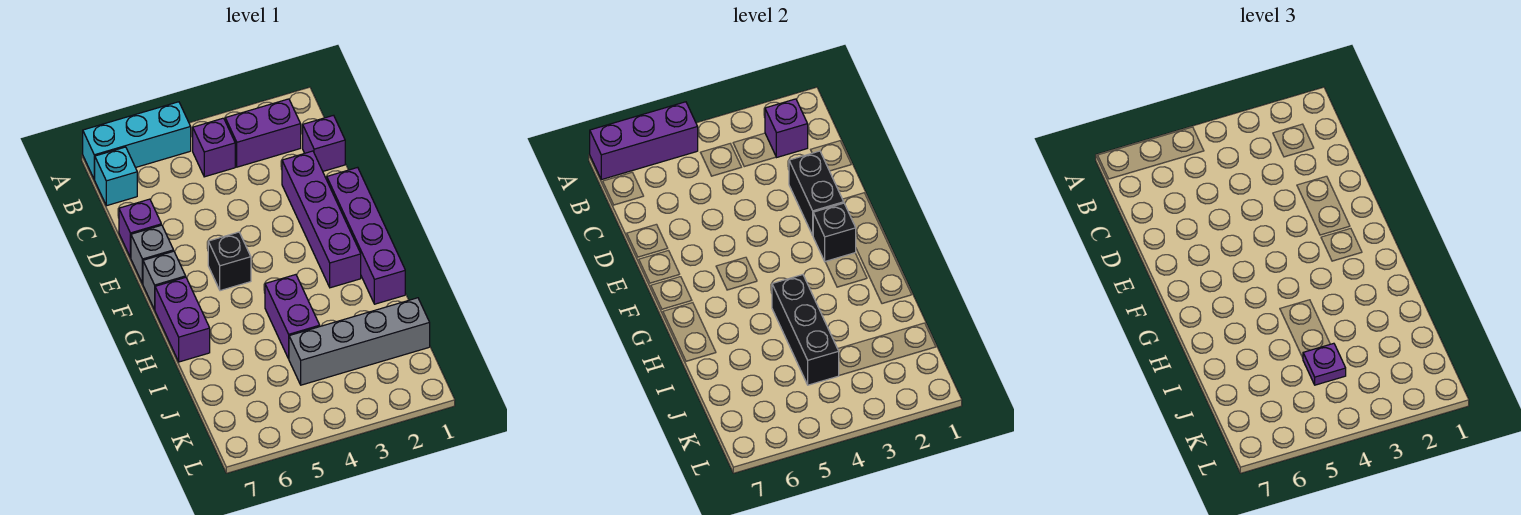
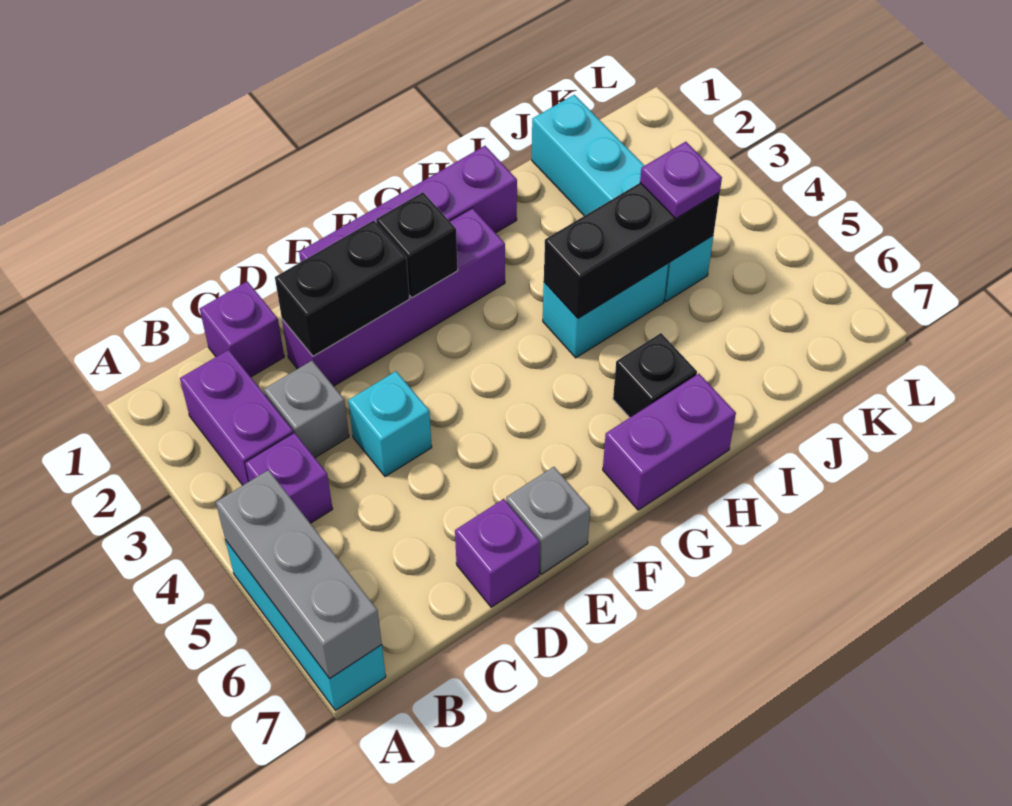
purple 1x3 brick [590,102,698,180] -> grey 1x3 brick [216,470,382,679]
purple 1x1 brick [765,99,808,158] -> none
cyan 1x1 brick [94,147,137,206] -> cyan 1x1 brick moved to [348,371,432,477]
black 1x1 brick [208,232,251,291] -> black 1x1 brick moved to [613,333,697,418]
grey 1x1 brick [143,251,186,310] -> grey 1x1 brick moved to [264,361,349,458]
purple 1x2 brick [265,275,320,359] -> cyan 1x2 brick [543,263,668,358]
grey 1x4 brick [289,298,430,385] -> cyan 1x4 brick [532,95,713,302]

